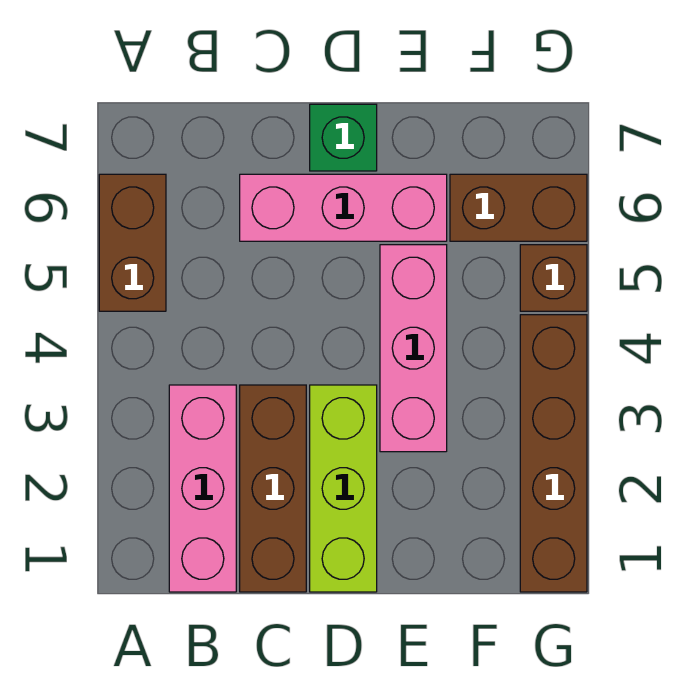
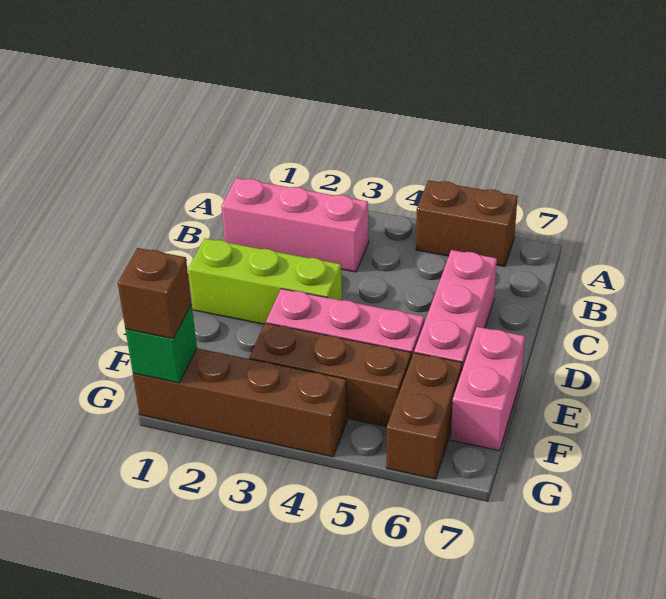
brown 1x3 brick [240,385,306,592] -> brown 1x3 brick moved to [249,323,411,427]
green 1x1 brick [310,104,377,171] -> green 1x1 brick moved to [125,305,197,383]
none -> pink 1x2 brick [451,327,525,451]
brown 1x1 brick [520,245,587,311] -> brown 1x1 brick moved to [118,248,192,339]

